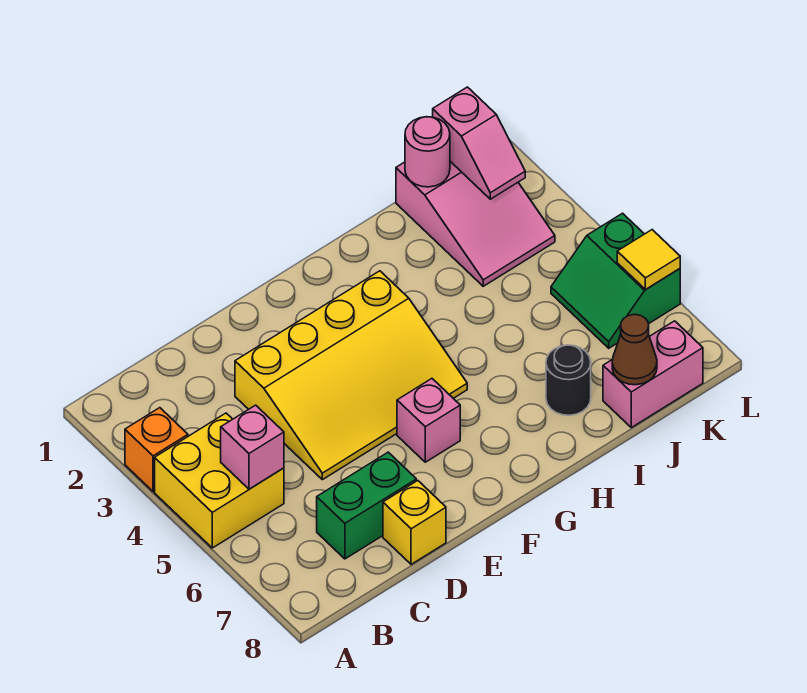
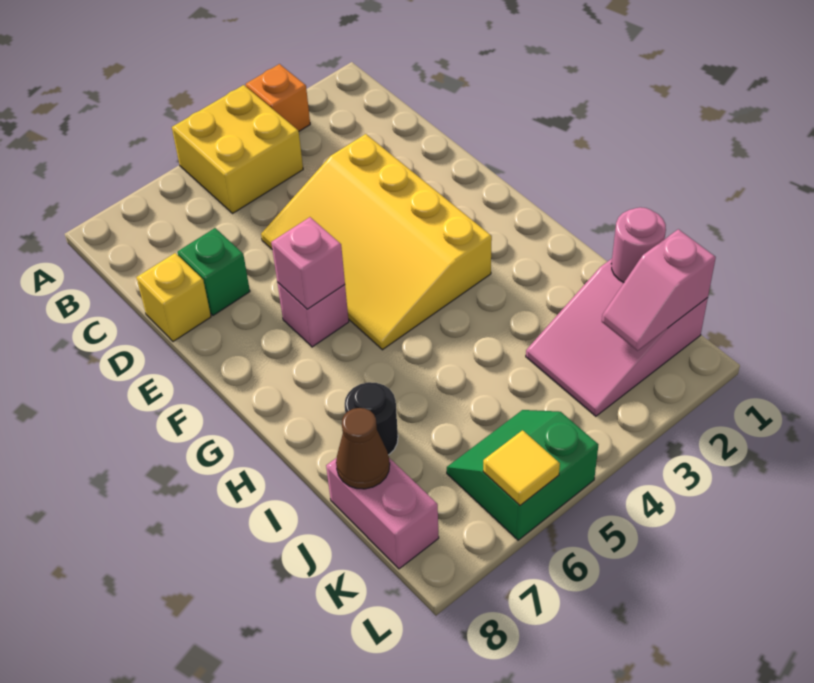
pink 1x1 brick [221,405,284,489] -> pink 1x1 brick moved to [271,217,345,309]
green 1x2 brick [317,452,416,559] -> green 1x1 brick [177,228,250,315]

